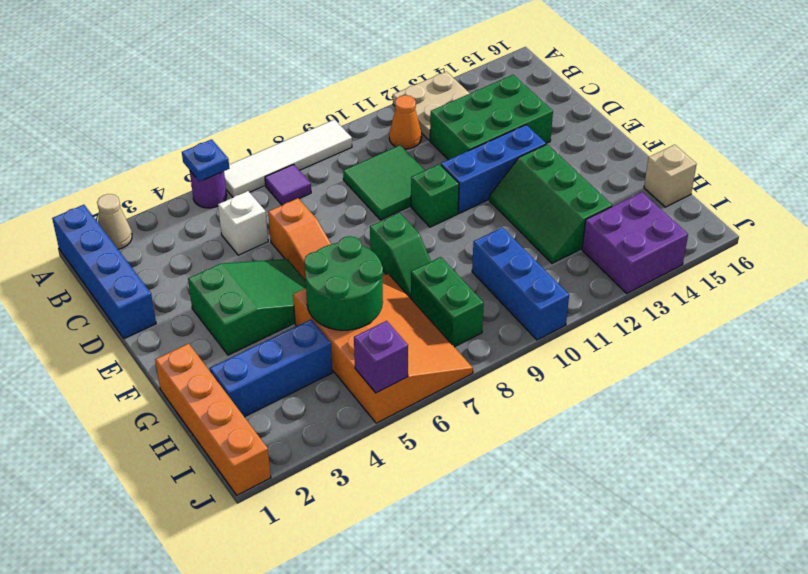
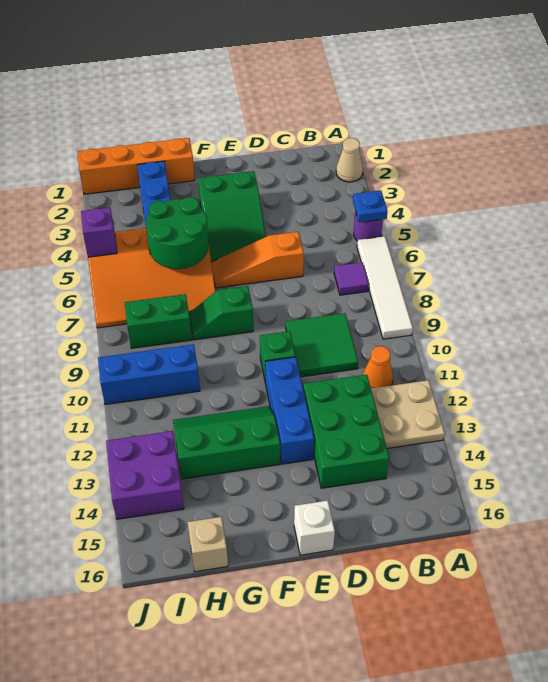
blue 1x4 brick [52,205,156,339] -> none
white 1x1 brick [218,191,268,255] -> white 1x1 brick moved to [294,501,335,555]

